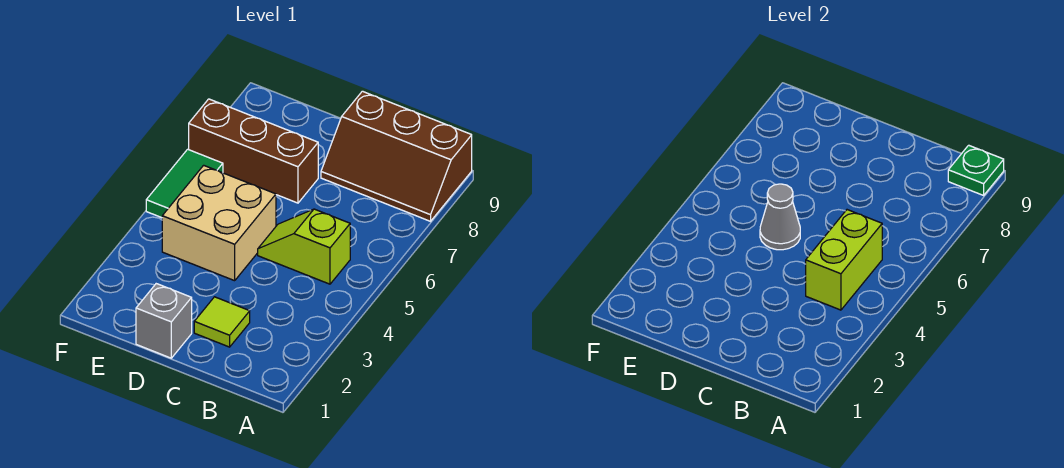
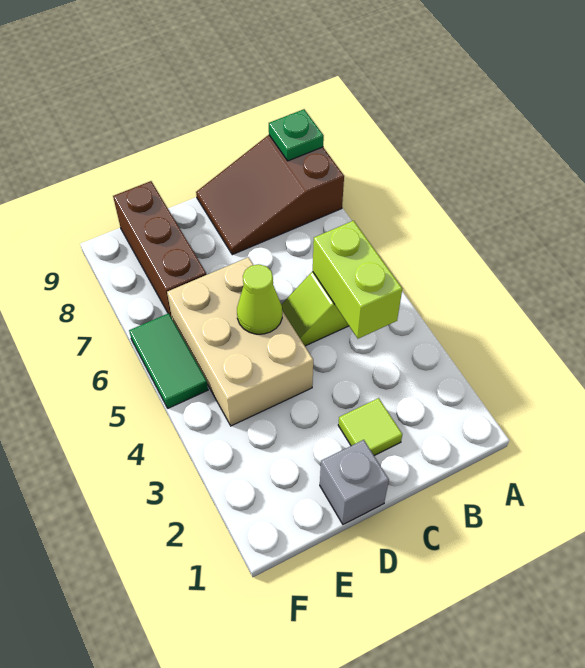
brown 2x3 slope [321,91,472,221] -> brown 2x3 slope turned to [196,135,344,255]
tan 2x2 brick [162,165,276,281] -> tan 2x3 brick [167,257,313,426]
grey 1x1 cone [760,184,800,250] -> lime 1x1 cone [237,264,282,334]
brown 1x3 brick [189,99,318,203] -> brown 1x3 brick turned to [113,181,206,318]

